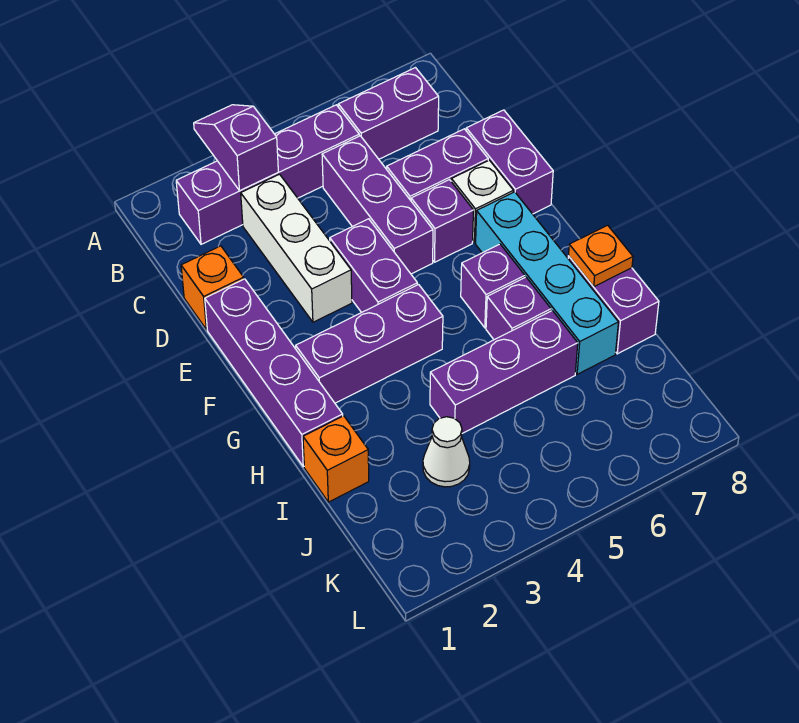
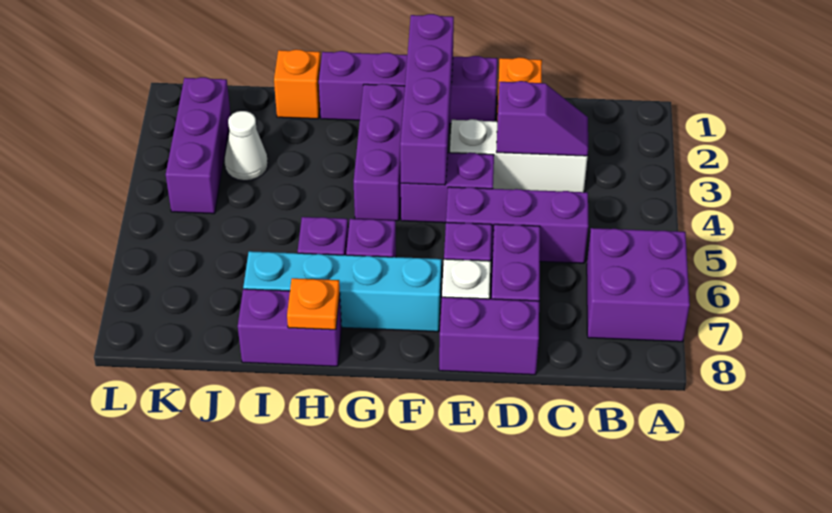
purple 1x2 slope [194,105,278,191] -> purple 1x2 slope moved to [497,81,588,156]
purple 1x4 brick [176,105,359,244] -> purple 1x4 brick moved to [400,14,454,185]
purple 1x2 brick [338,68,439,159] -> purple 2x2 brick [587,228,690,342]
purple 1x3 brick [430,311,578,433] -> purple 1x3 brick moved to [166,77,231,214]

